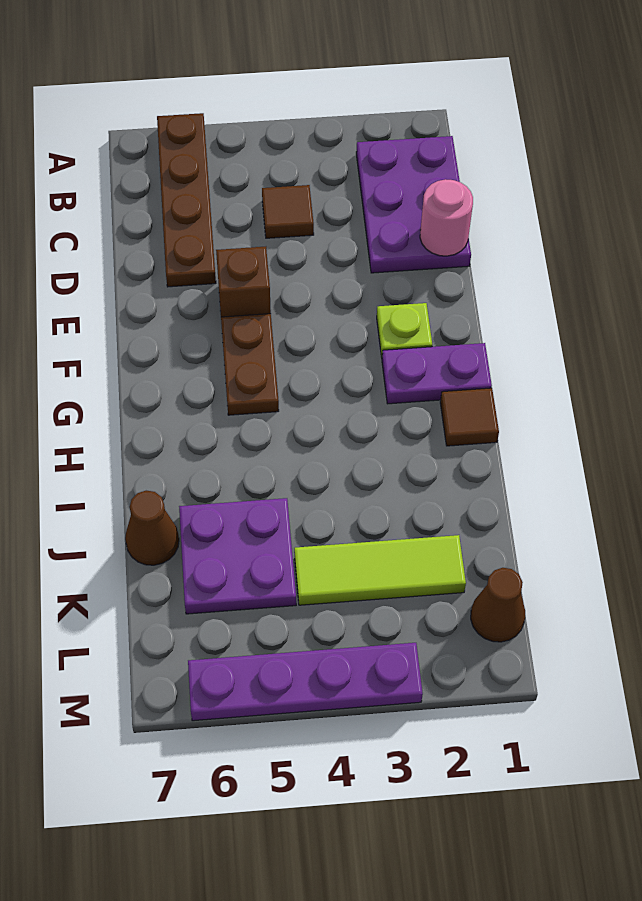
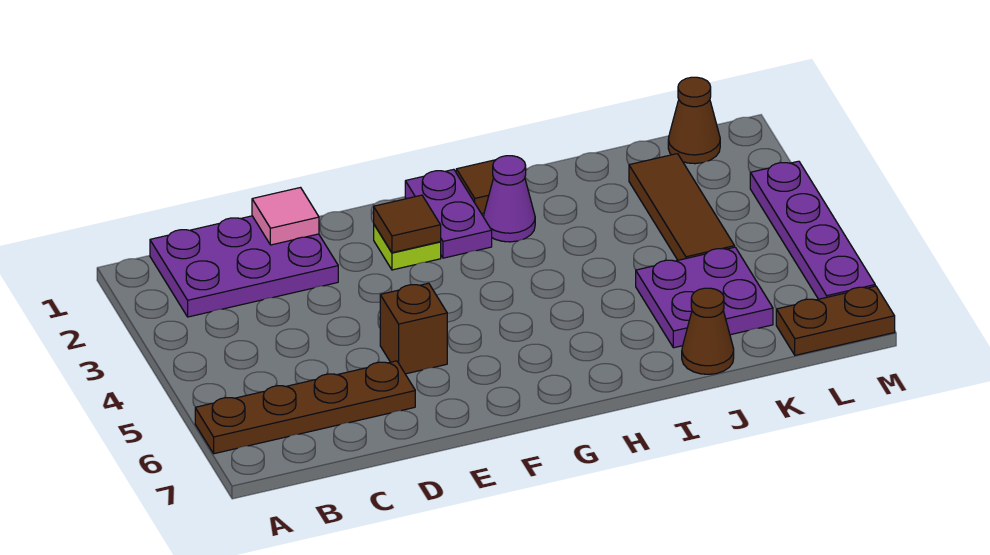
brown 1x1 tile [262,185,314,238] -> brown 1x1 tile moved to [374,195,441,253]
pink 1x1 round brick [420,179,473,256] -> pink 1x1 tile [252,188,319,245]
brown 1x2 plate [221,314,279,415] -> brown 1x2 plate moved to [776,286,895,355]
none -> purple 1x1 cone [484,156,535,242]
lime 1x3 tile [294,535,466,605] -> brown 1x3 tile [629,154,735,260]

